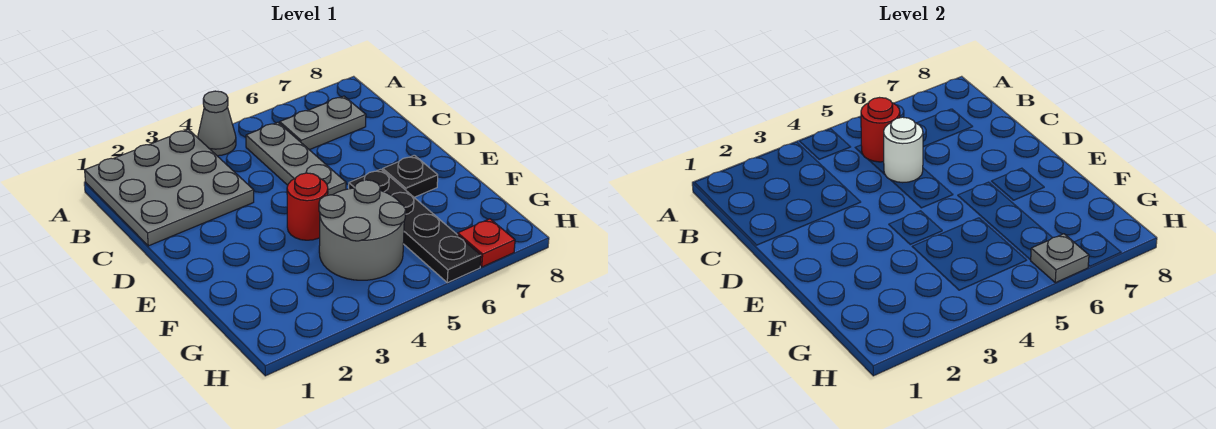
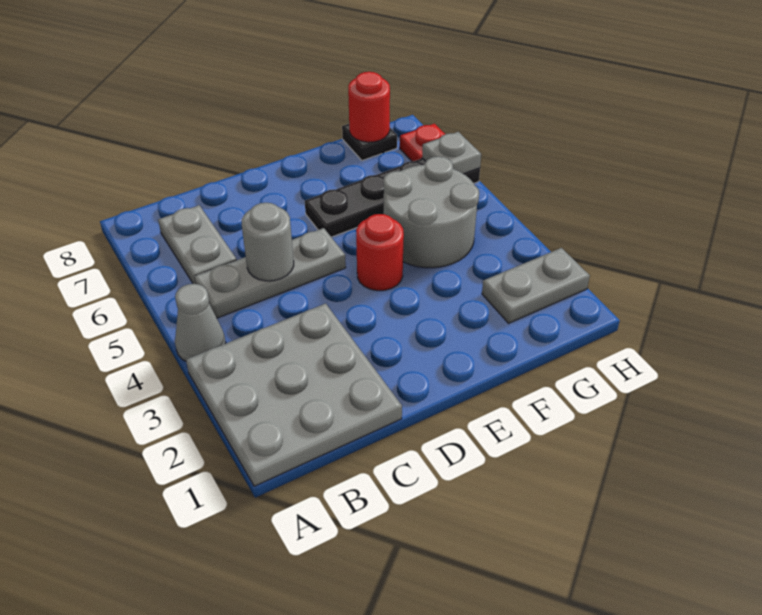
red 1x1 round brick [861,98,900,162] -> red 1x1 round brick moved to [348,72,390,142]
white 1x1 round brick [884,117,923,183] -> grey 1x1 round brick [242,203,294,281]
black 1x1 plate [383,155,438,197] -> black 1x1 plate moved to [342,124,397,160]
none -> grey 1x2 plate [482,248,590,323]

